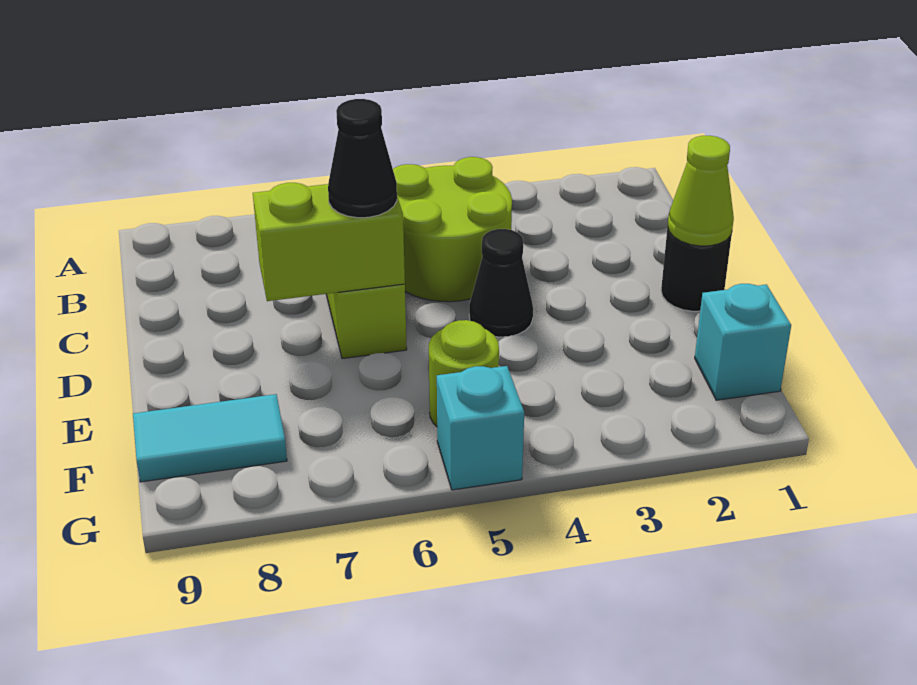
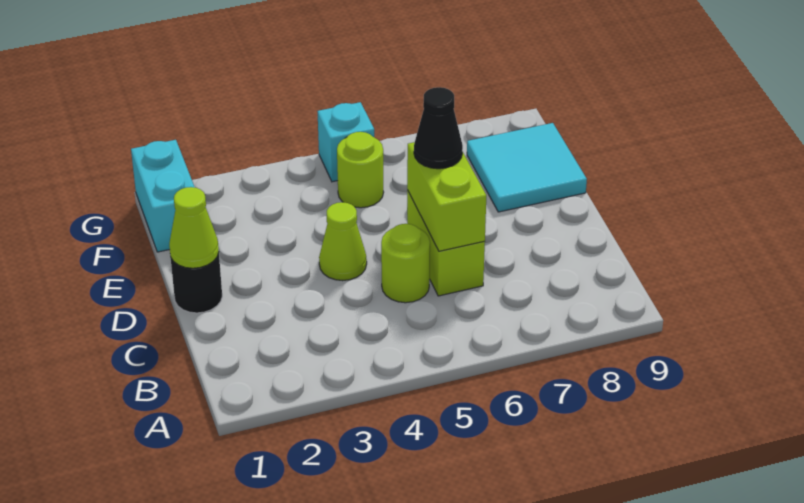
lime 2x2 round brick [393,157,512,302] -> lime 1x1 round brick [381,224,430,303]
black 1x1 cone [469,229,533,337] -> lime 1x1 cone [319,202,367,281]
lime 1x2 brick [253,183,405,301] -> lime 1x2 brick turned to [407,142,486,251]
cyan 1x1 brick [695,284,791,400] -> cyan 1x2 brick [131,140,194,252]
cyan 1x2 tile [133,394,287,482] -> cyan 2x2 tile [467,123,587,212]

